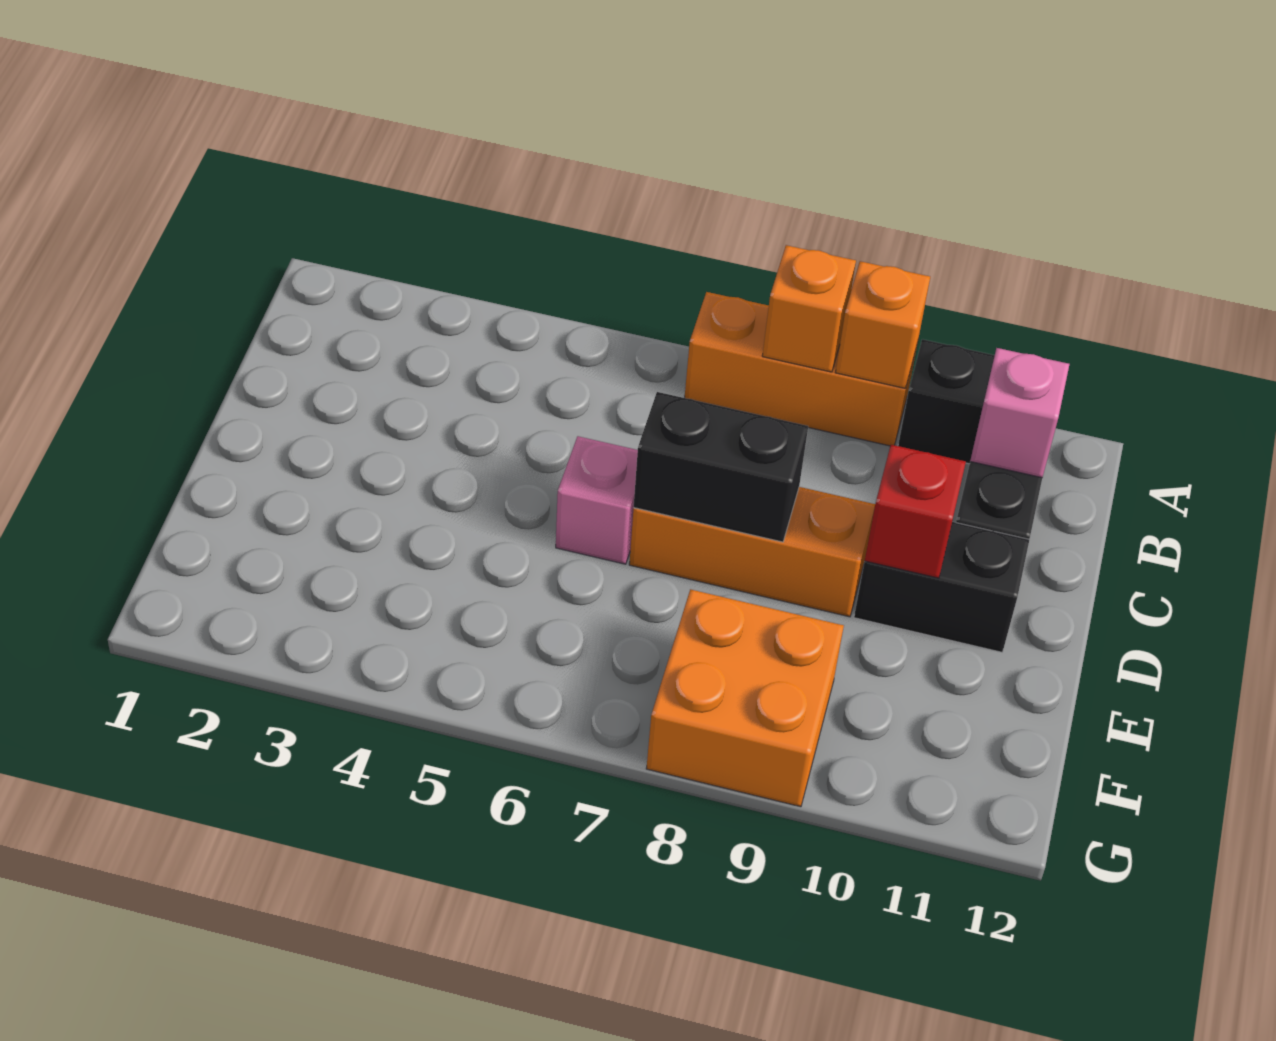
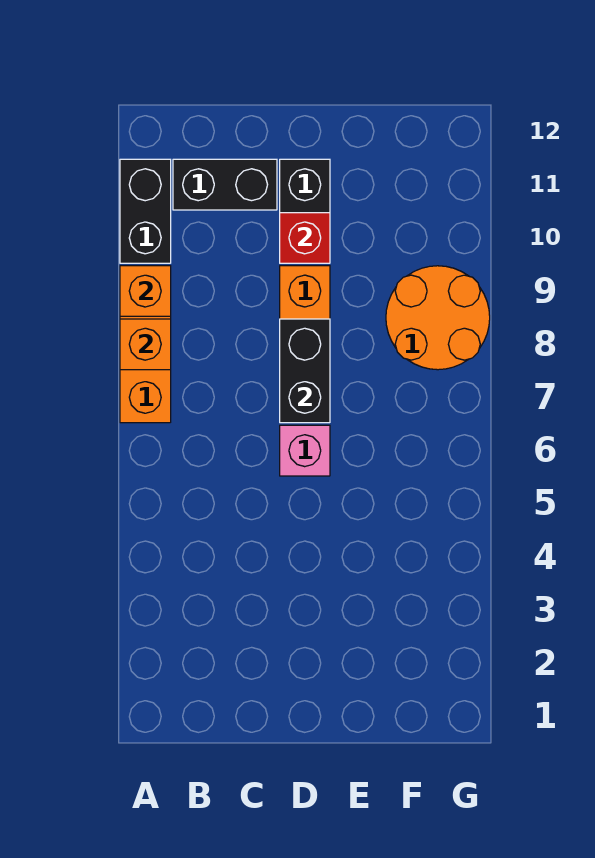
pink 1x1 brick [970,348,1069,478] -> none
orange 2x2 brick [646,589,844,807] -> orange 2x2 round brick [386,266,490,370]

